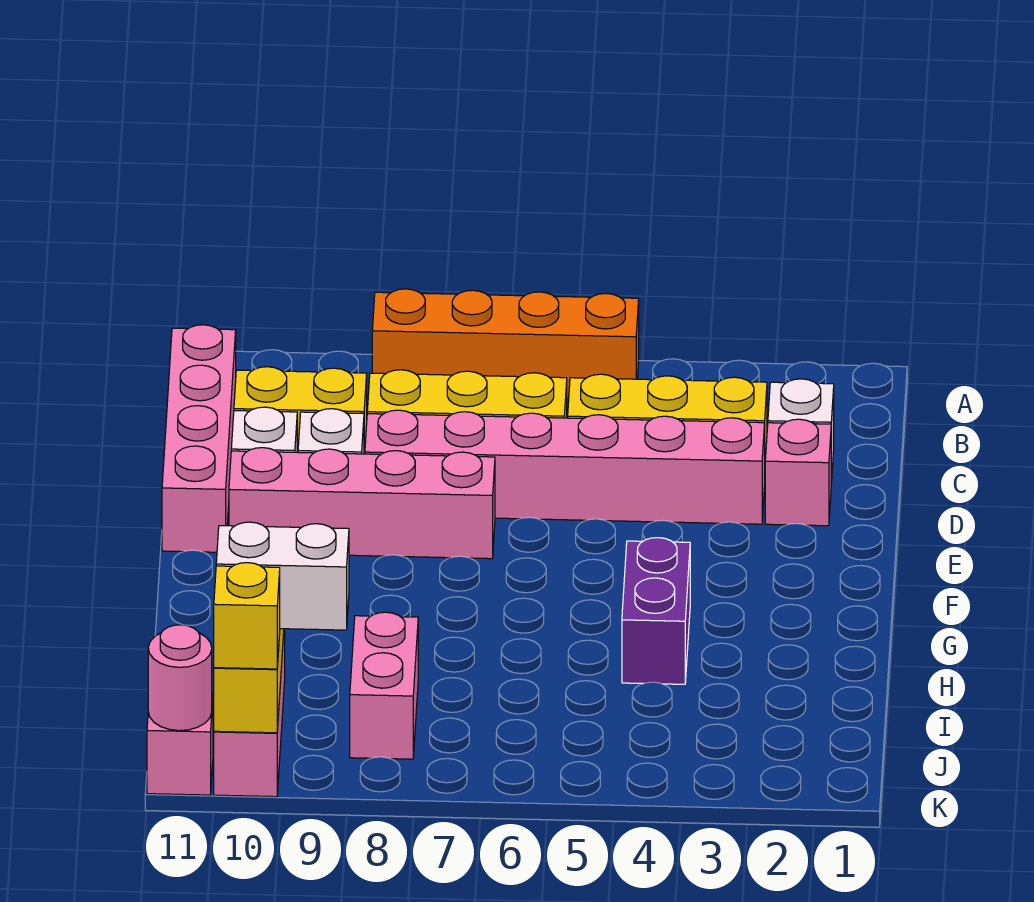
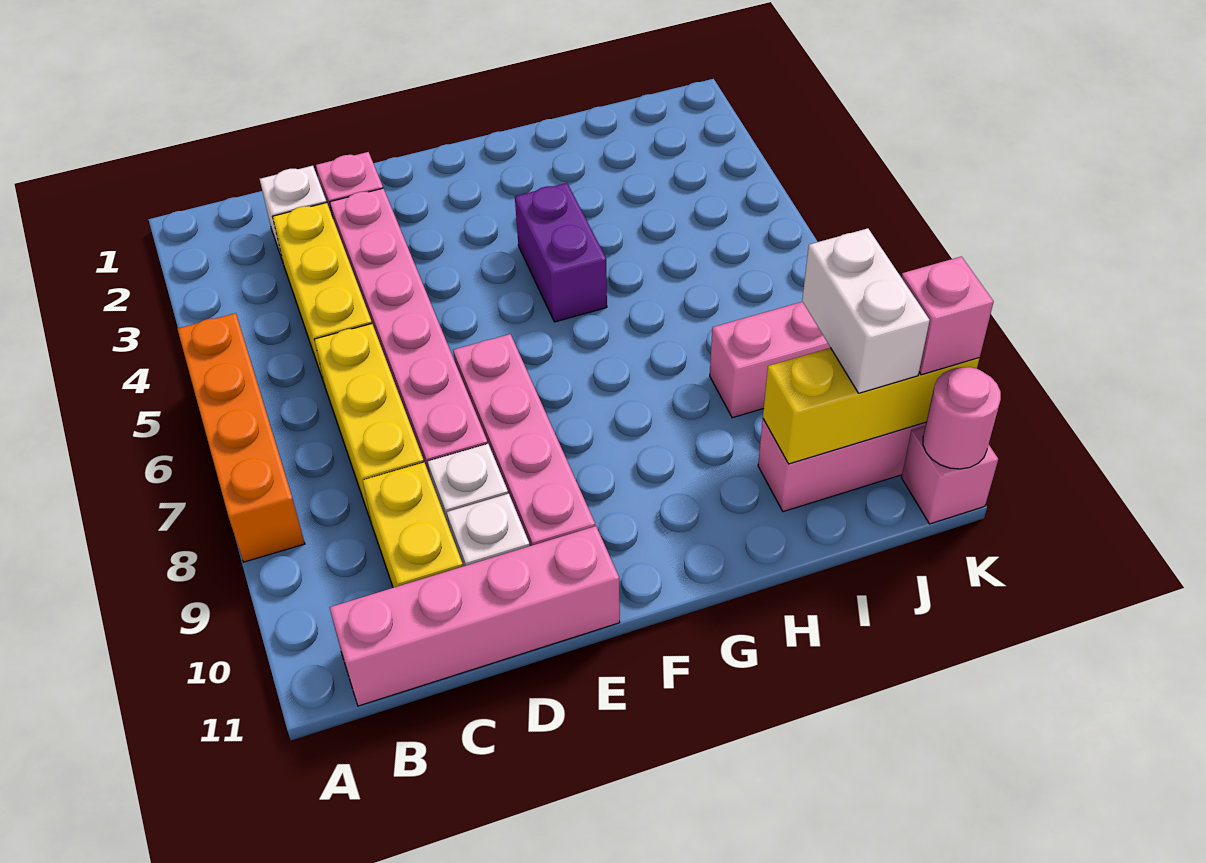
purple 1x2 brick [622,538,690,684] -> purple 1x2 brick turned to [515,183,607,322]
yellow 1x1 brick [214,563,280,669] -> pink 1x1 brick [901,257,994,375]

